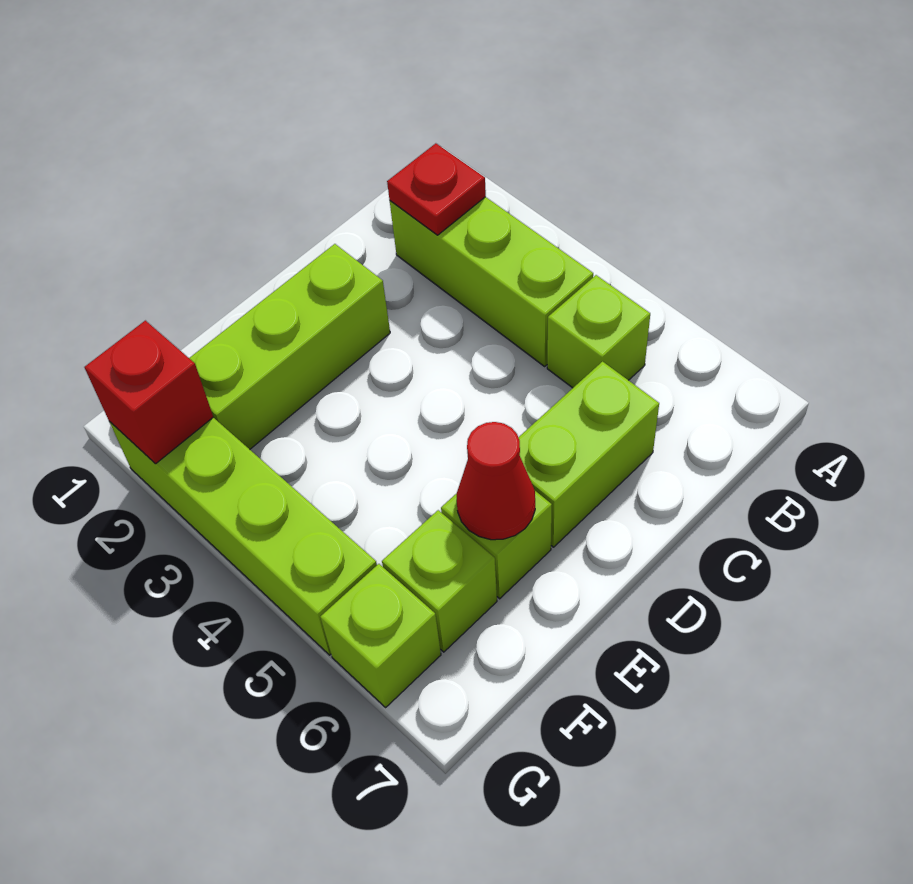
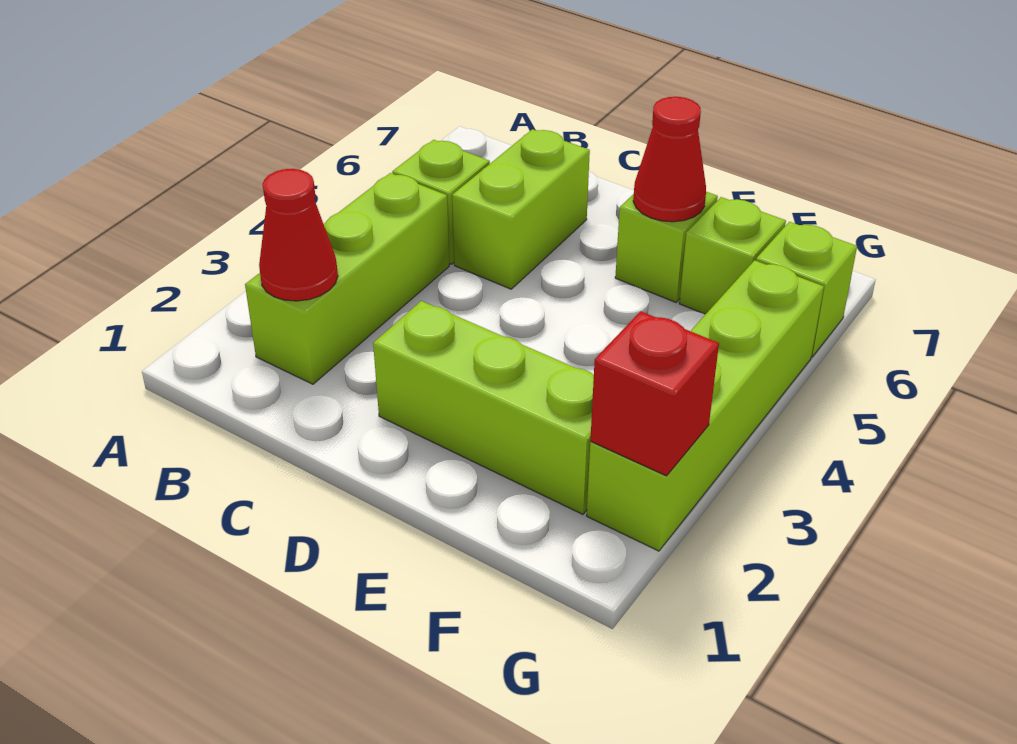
red 1x1 plate [387,143,486,235] -> red 1x1 cone [259,169,338,301]
lime 1x2 brick [518,361,659,547] -> lime 1x2 brick turned to [452,129,590,289]

